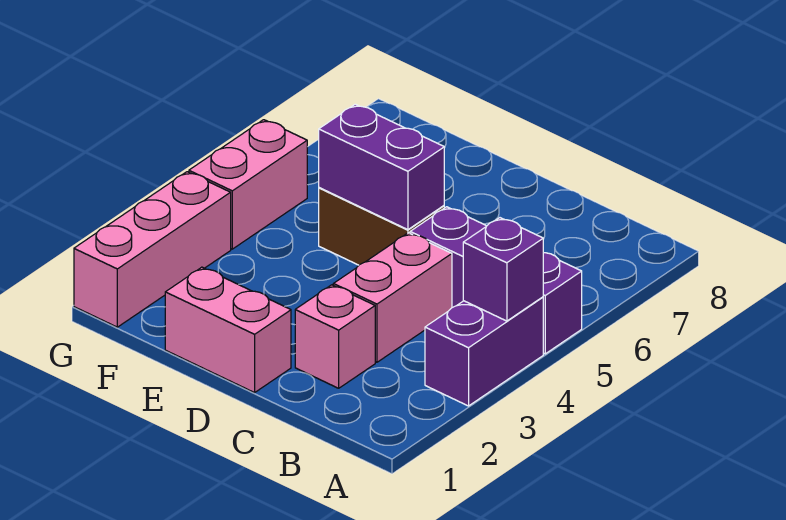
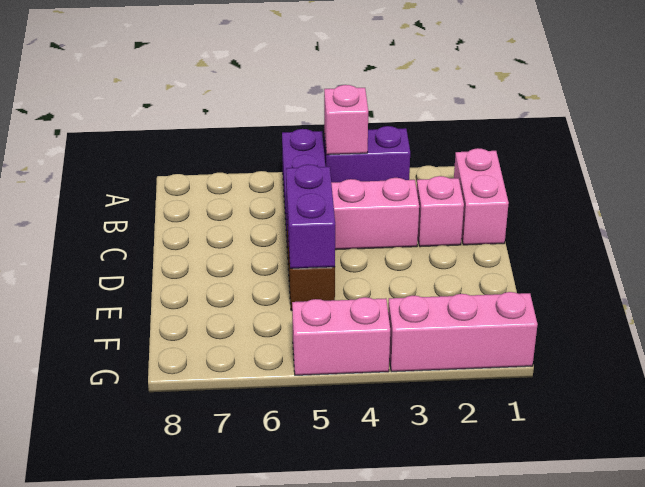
purple 1x1 brick [463,218,543,321] -> pink 1x1 brick [324,85,368,155]
pink 1x2 brick [165,267,291,393] -> pink 1x2 brick moved to [454,148,509,245]

